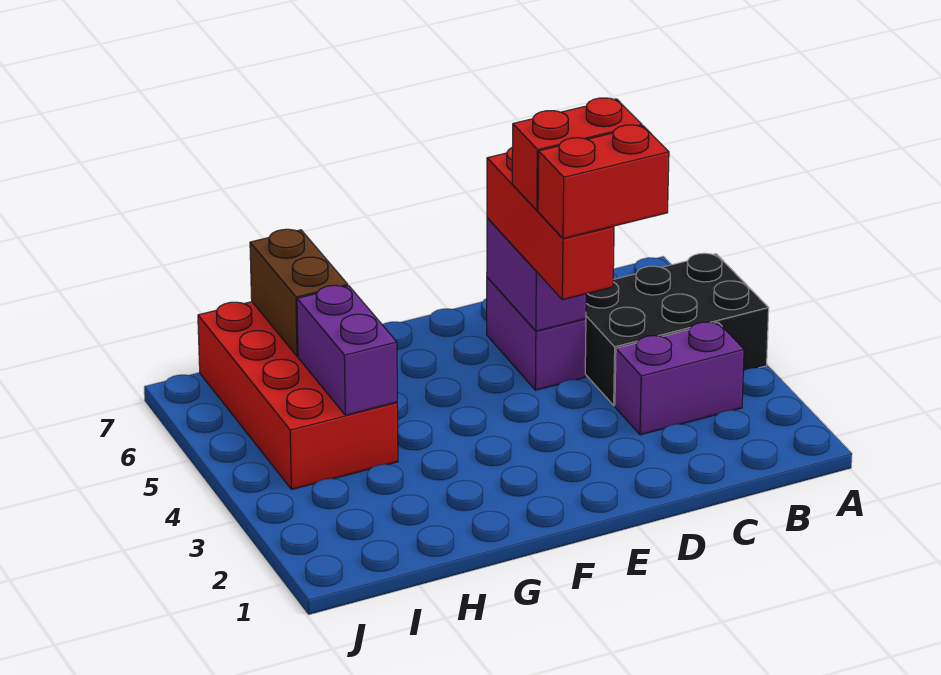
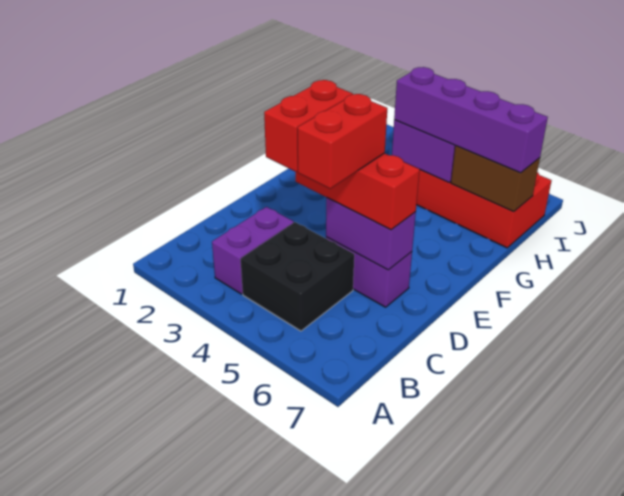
black 2x3 brick [585,253,769,405] -> black 2x2 brick [241,222,354,331]
none -> purple 1x4 brick [394,67,548,173]

